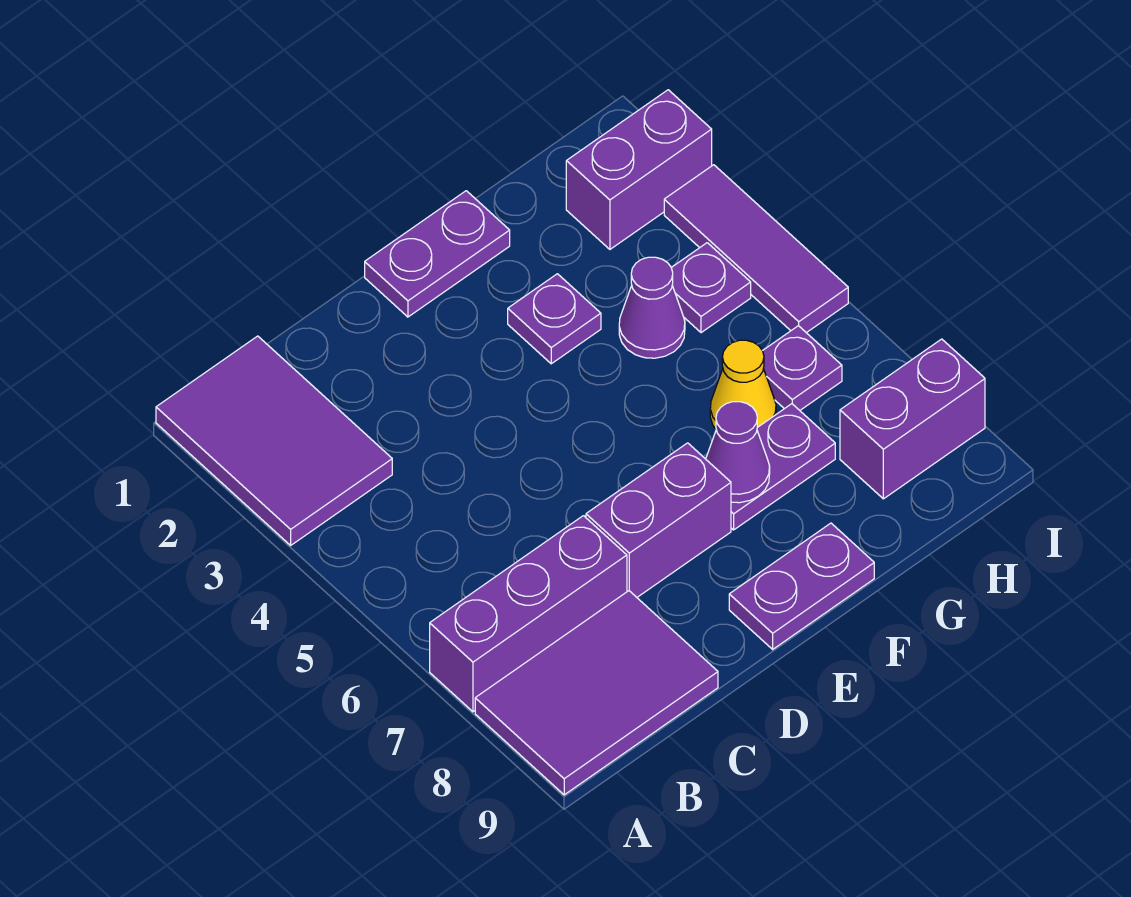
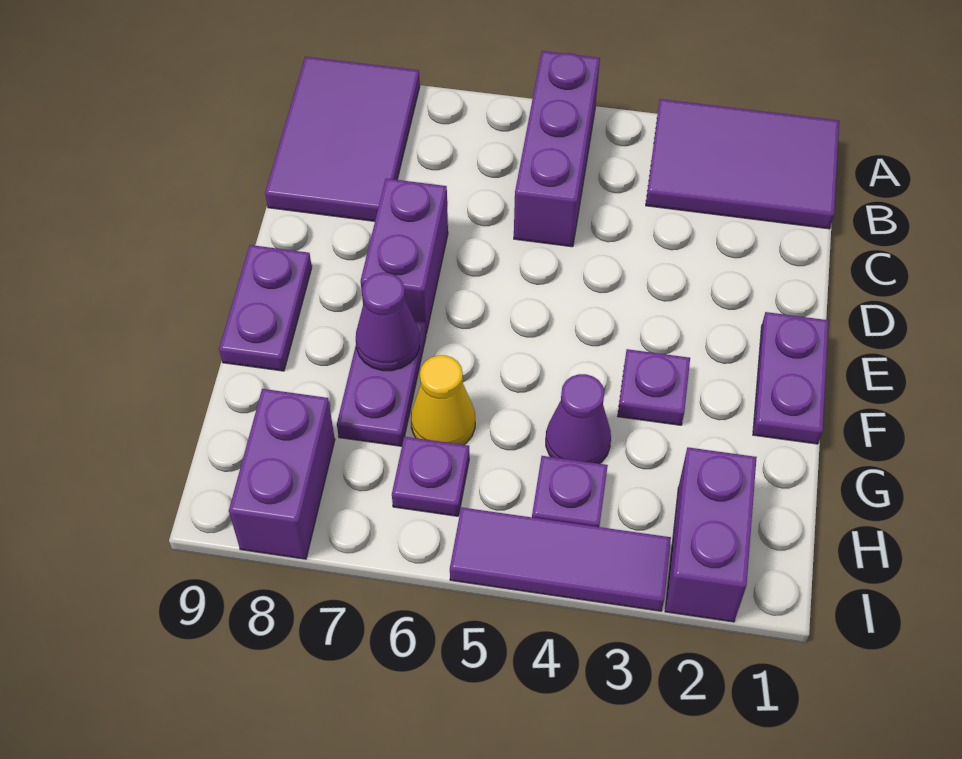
purple 1x3 brick [430,516,627,712] -> purple 1x3 brick moved to [514,51,600,247]

